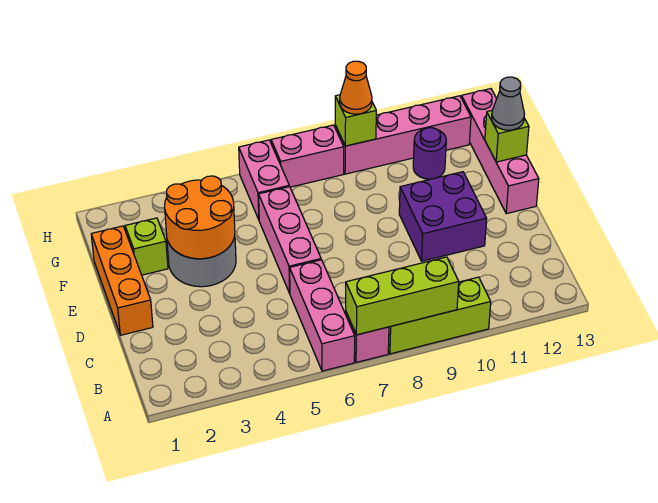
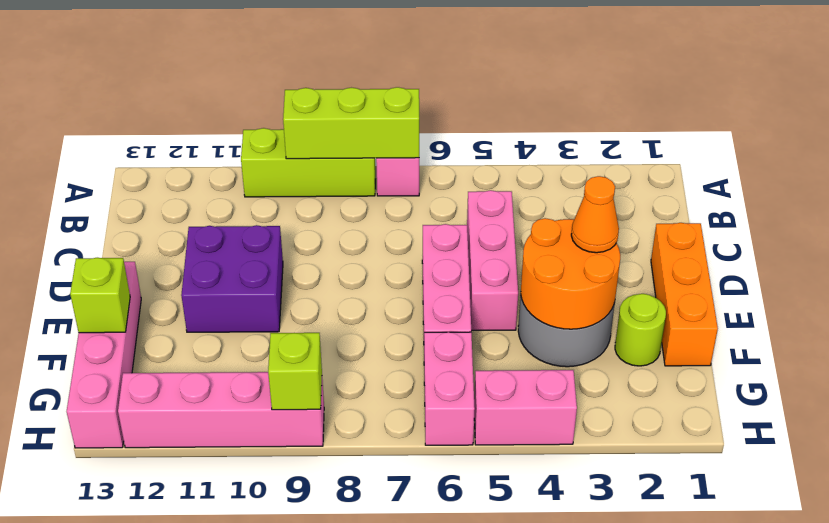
pink 1x3 brick [290,260,355,371] -> pink 1x3 brick moved to [467,190,518,330]
lime 1x1 brick [125,218,168,275] -> lime 1x1 round brick [615,294,666,366]
grey 1x1 cone [491,77,524,130] -> none
purple 1x1 round brick [413,128,446,179] -> none
pink 1x2 brick [271,125,344,187] -> pink 1x2 brick moved to [474,370,577,445]
orange 1x1 cone [340,61,372,114] -> orange 1x1 cone moved to [571,176,619,253]

